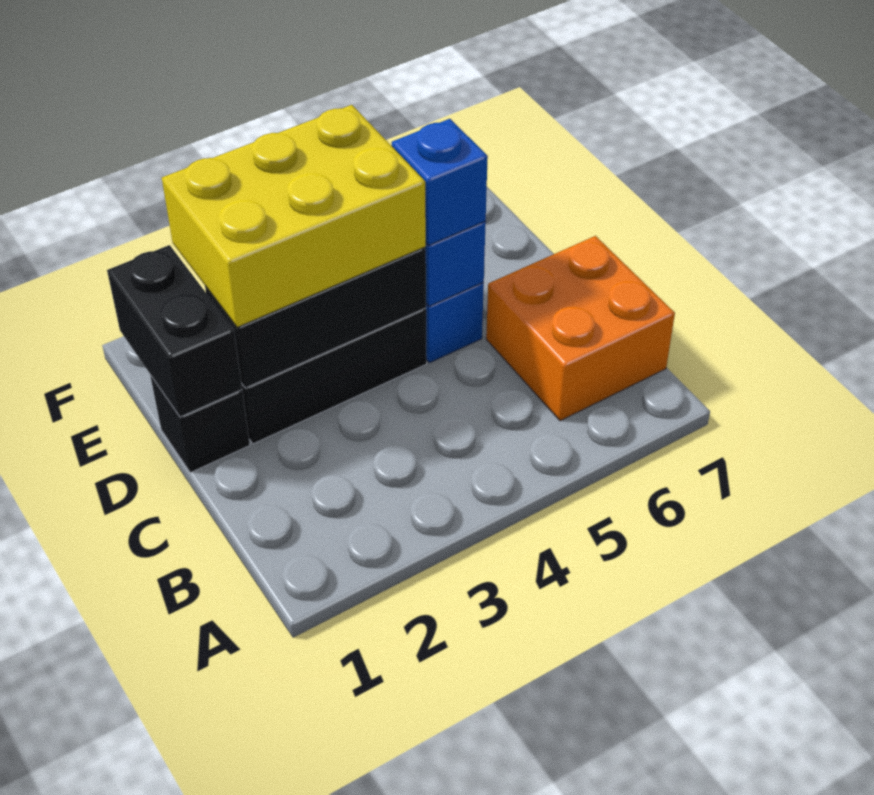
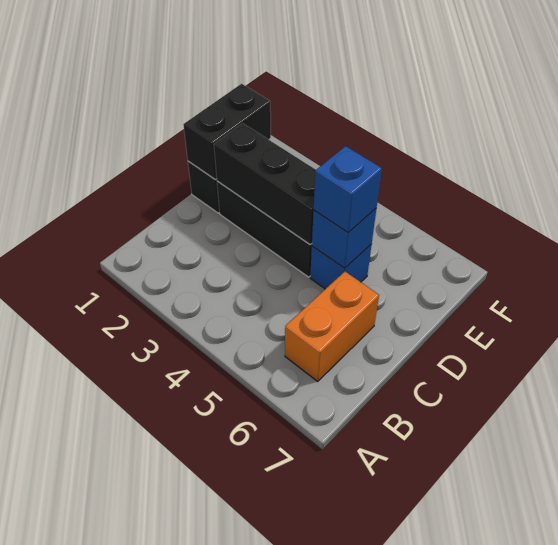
orange 2x2 brick [486,236,675,421] -> orange 1x2 brick [285,272,379,381]
yellow 2x3 brick [162,105,426,327] -> none

